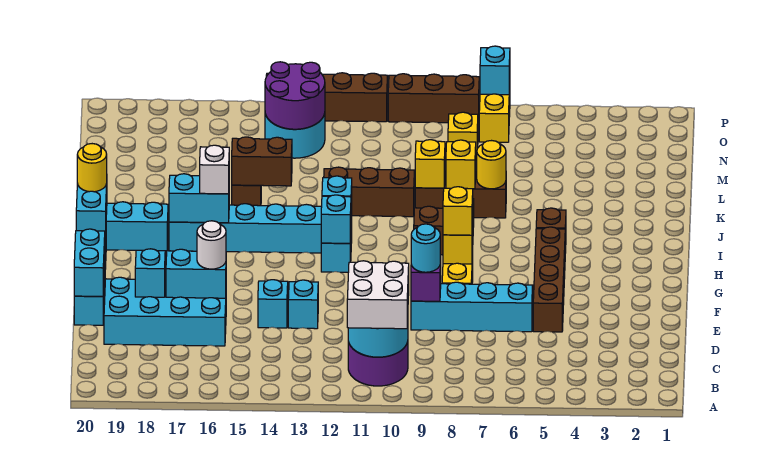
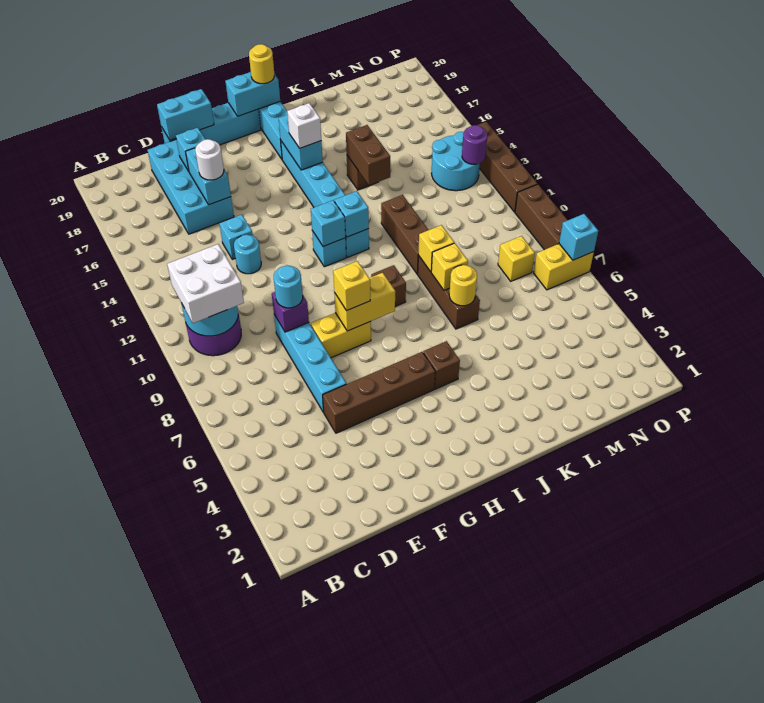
cyan 1x1 brick [288,280,318,329] -> cyan 1x1 round brick [234,235,261,274]
purple 2x2 round brick [265,62,325,129] -> purple 1x1 round brick [462,125,487,164]

